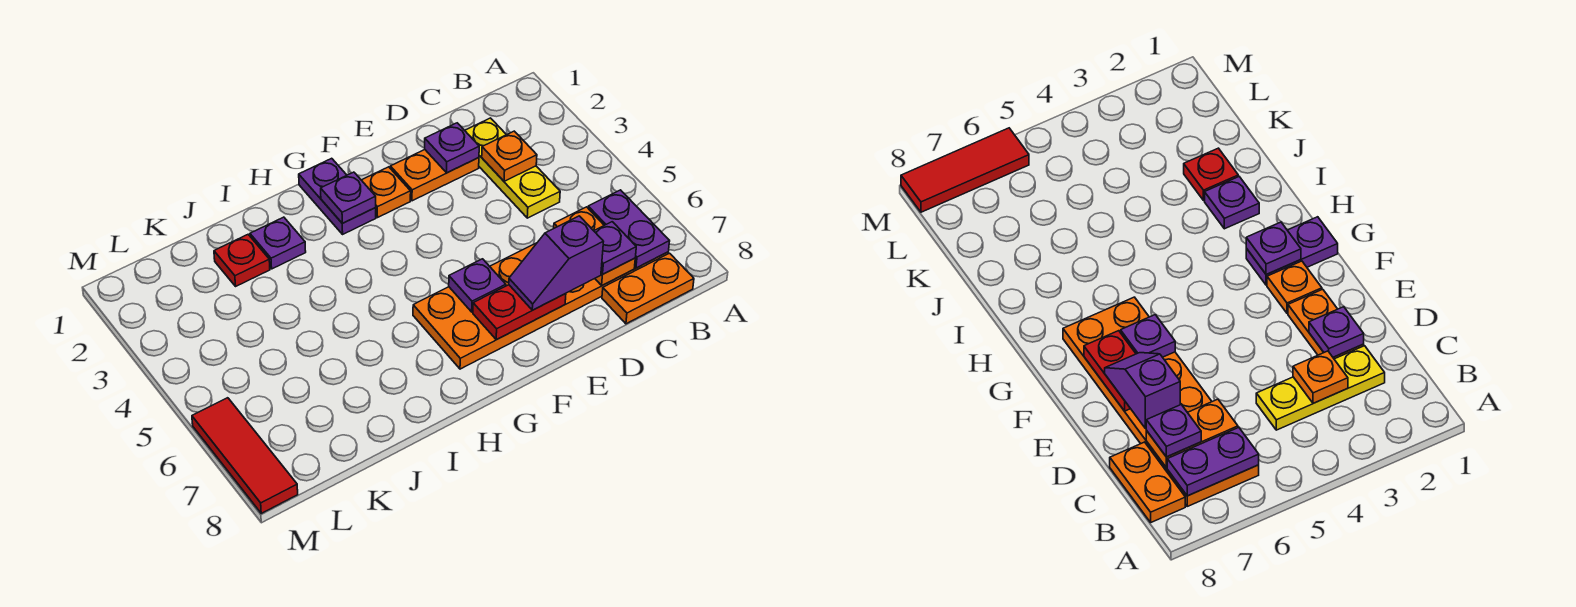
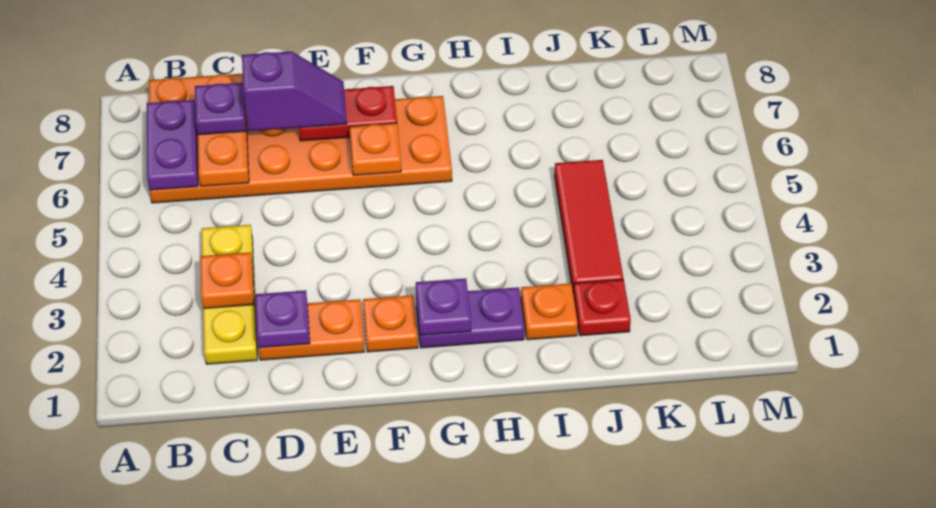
purple 1x1 plate [449,259,506,312] -> orange 1x1 plate [349,123,401,175]
purple 1x2 plate [299,158,376,234] -> purple 1x2 plate turned to [416,287,524,348]
purple 1x1 plate [250,217,306,269] -> orange 1x1 plate [521,283,578,340]
red 1x3 tile [192,398,298,513] -> red 1x3 tile moved to [554,160,623,290]

